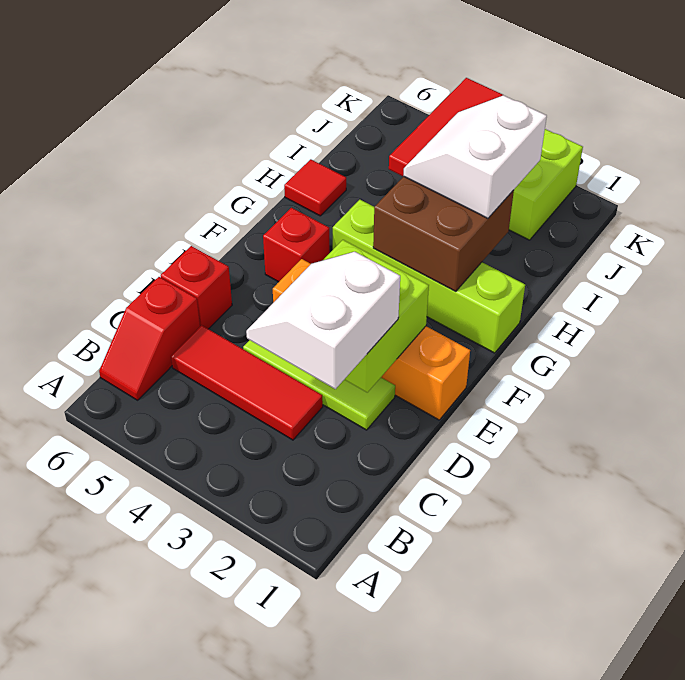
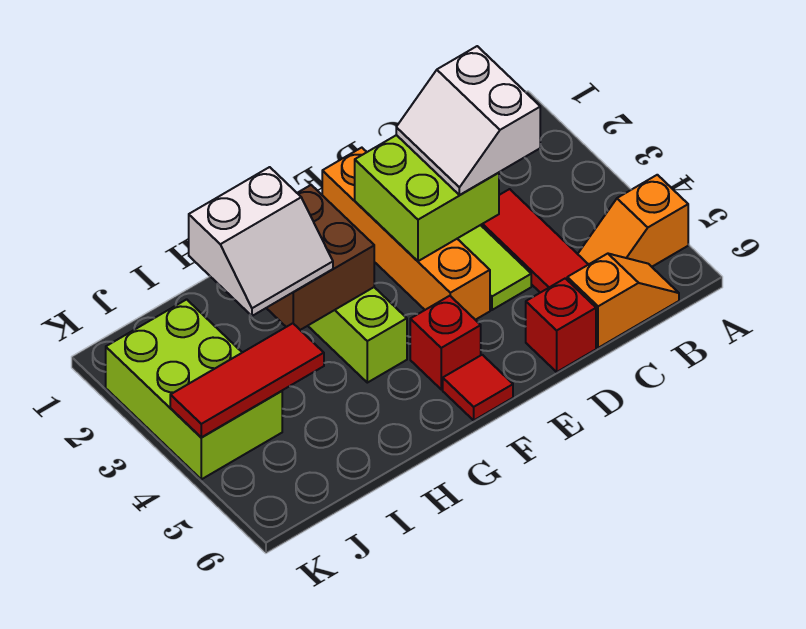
none -> orange 1x2 slope [578,175,688,267]
red 1x2 slope [99,277,200,400] -> orange 1x2 slope [567,254,679,348]
white 2x2 slope [246,252,400,389] -> white 2x2 slope turned to [396,46,540,195]
red 1x1 tile [284,159,346,216] -> red 1x1 tile moved to [443,355,513,420]

